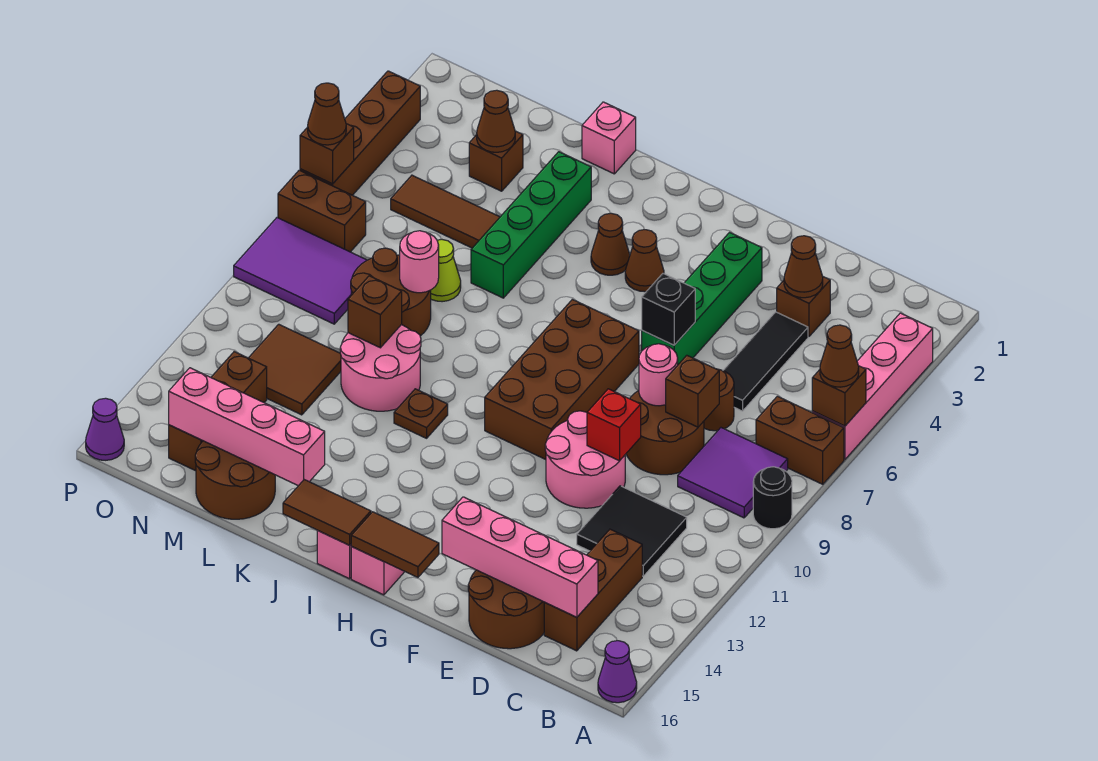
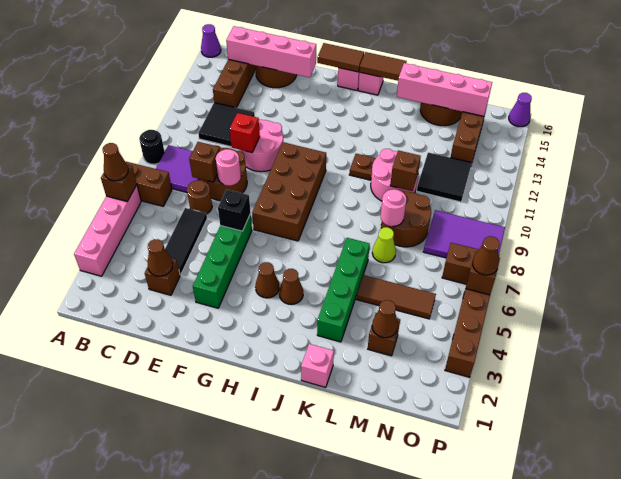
brown 2x2 tile [249,324,341,415] -> black 2x2 tile [417,153,472,202]

